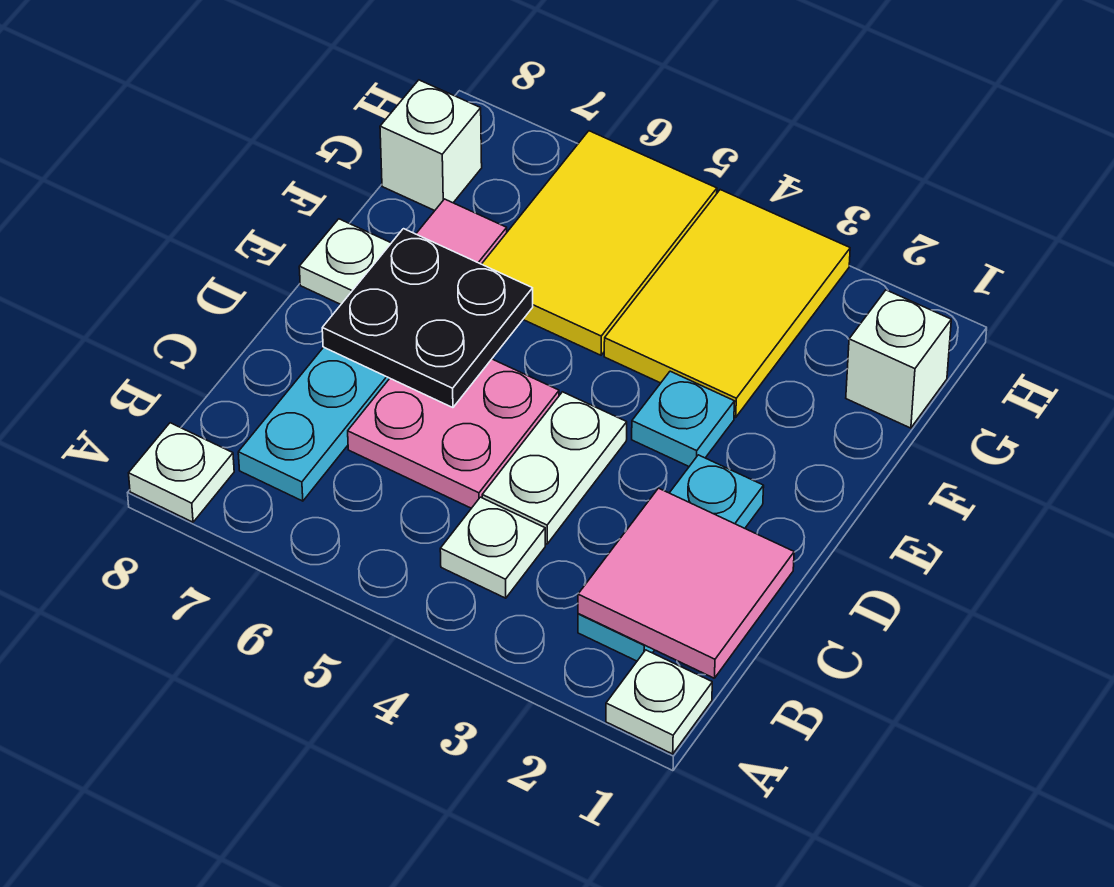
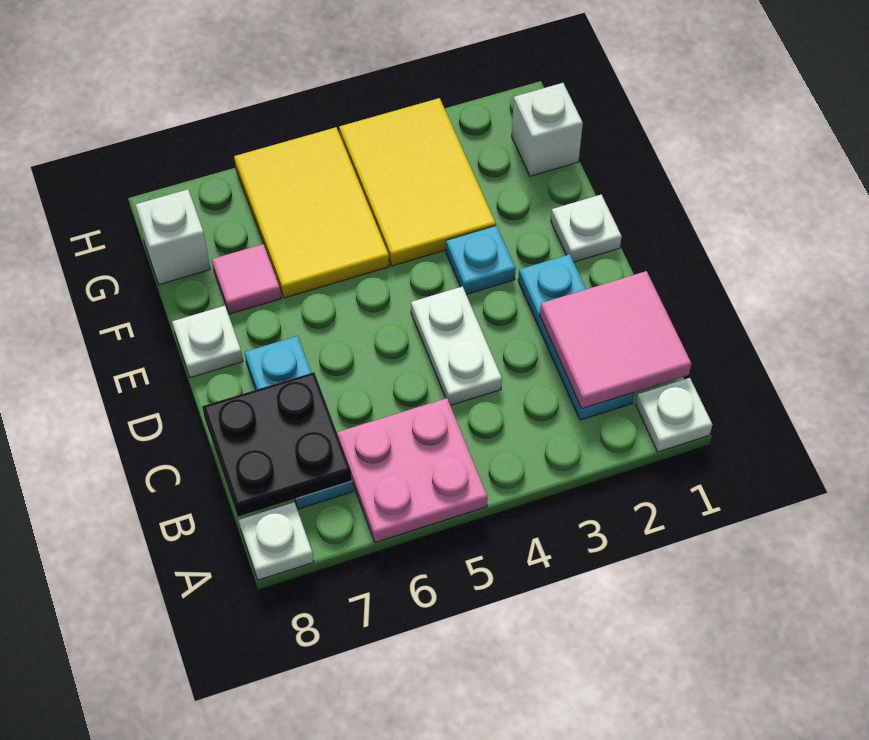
white 1x1 plate [440,497,545,598] -> white 1x1 plate moved to [551,195,622,262]
pink 2x2 plate [348,359,559,508] -> pink 2x2 plate moved to [337,398,487,543]
black 2x2 plate [322,229,533,408] -> black 2x2 plate moved to [202,372,352,517]

